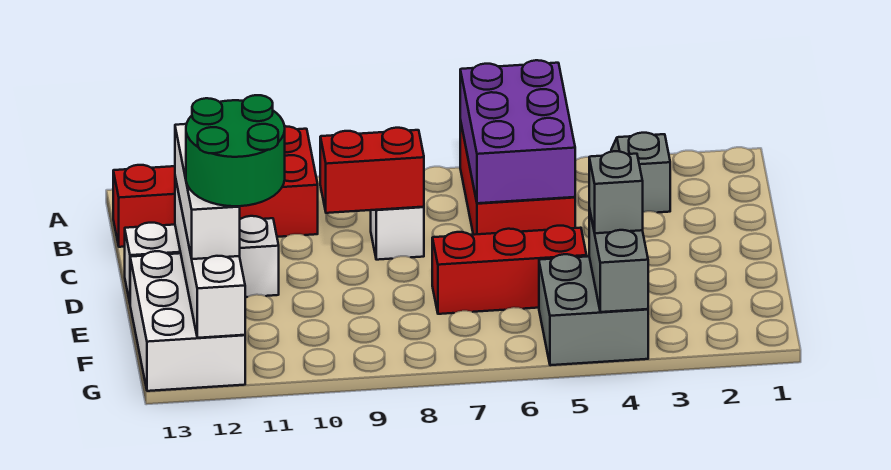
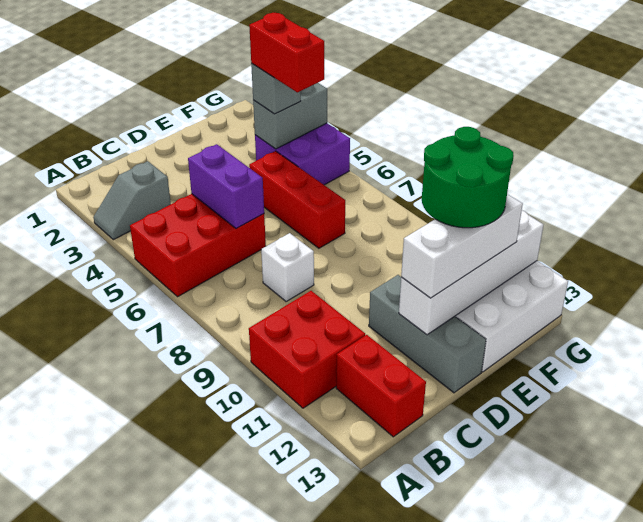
purple 2x3 brick [460,60,575,203] -> purple 1x2 brick [188,144,264,228]
red 1x2 brick [320,128,424,213] -> red 1x2 brick moved to [249,13,324,92]
white 1x3 brick [125,216,279,302] -> grey 1x3 brick [369,275,486,393]
grey 2x2 brick [539,254,648,365] -> purple 2x2 brick [255,123,350,185]

